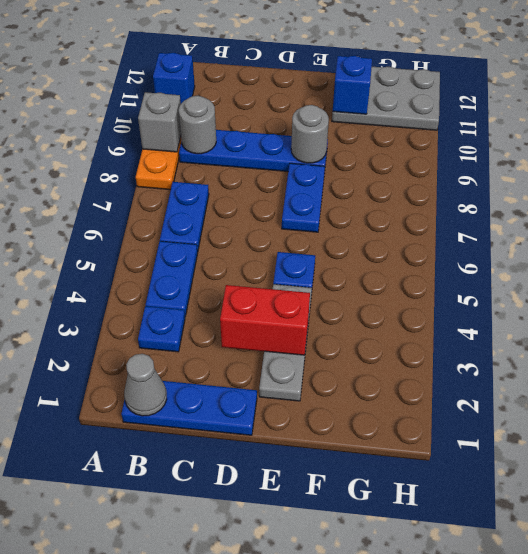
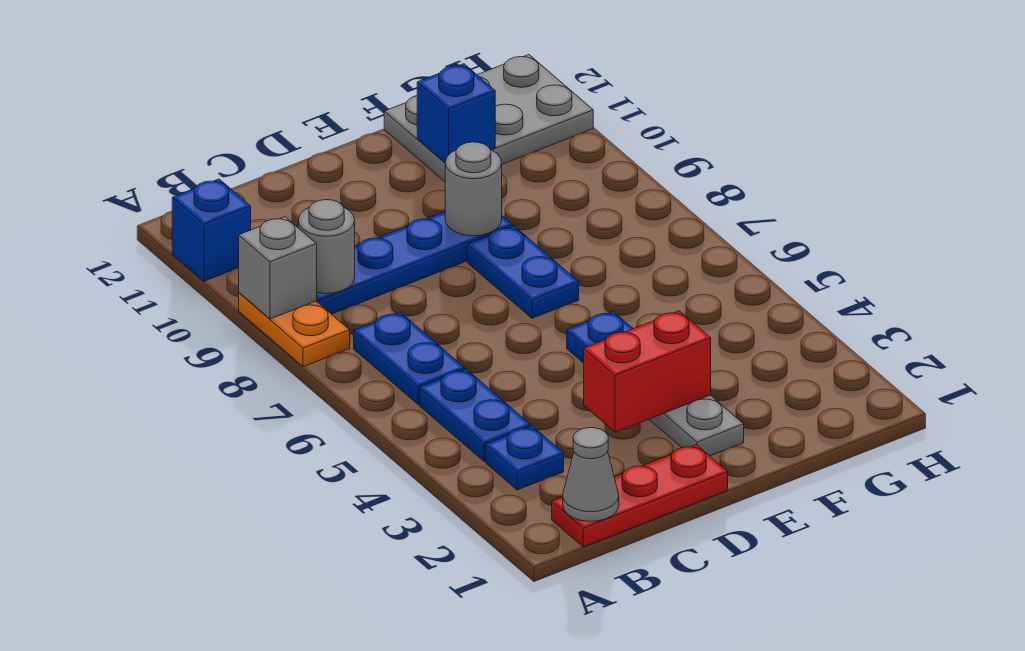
blue 1x3 plate [121,381,257,435] -> red 1x3 plate [552,445,728,547]

